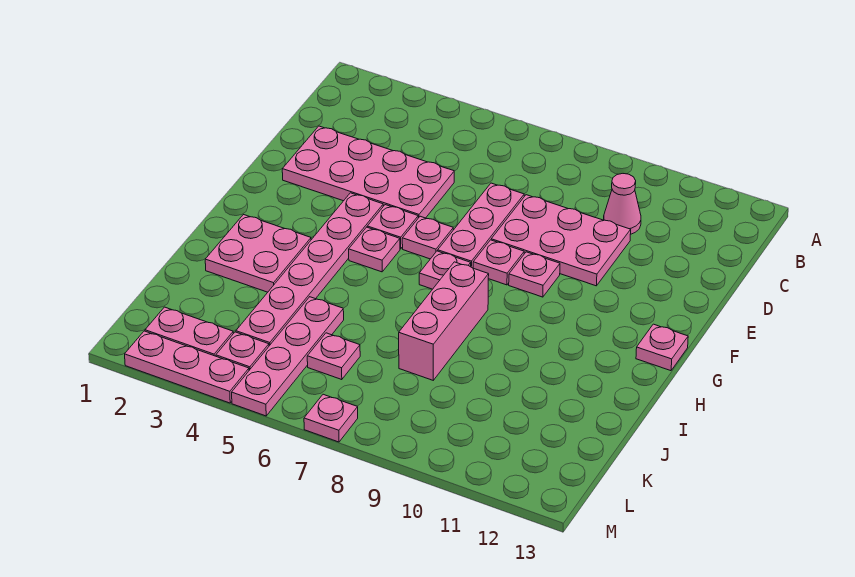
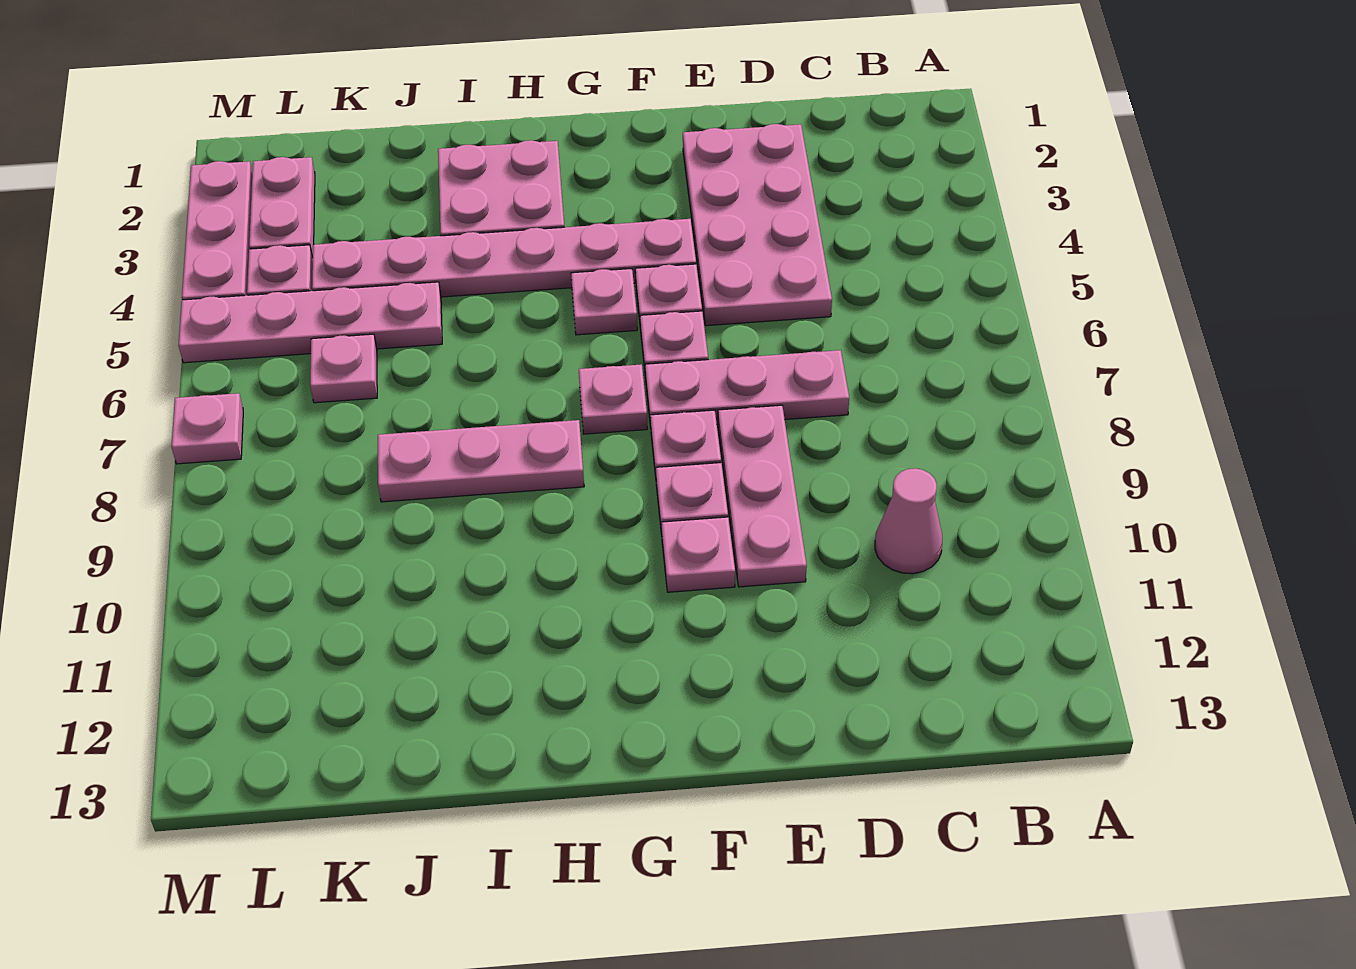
pink 2x3 plate [491,195,631,286] -> pink 1x3 plate [718,405,807,587]
pink 1x1 plate [636,324,688,371] -> pink 1x1 plate moved to [661,517,735,592]
pink 1x3 brick [399,262,489,380] -> pink 1x3 plate [378,420,584,502]

